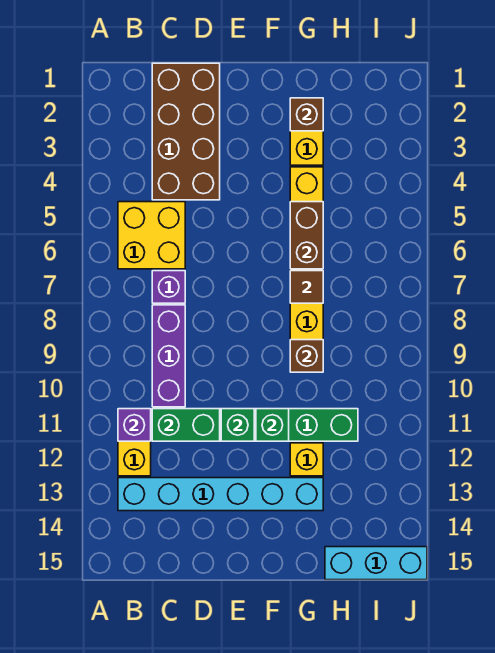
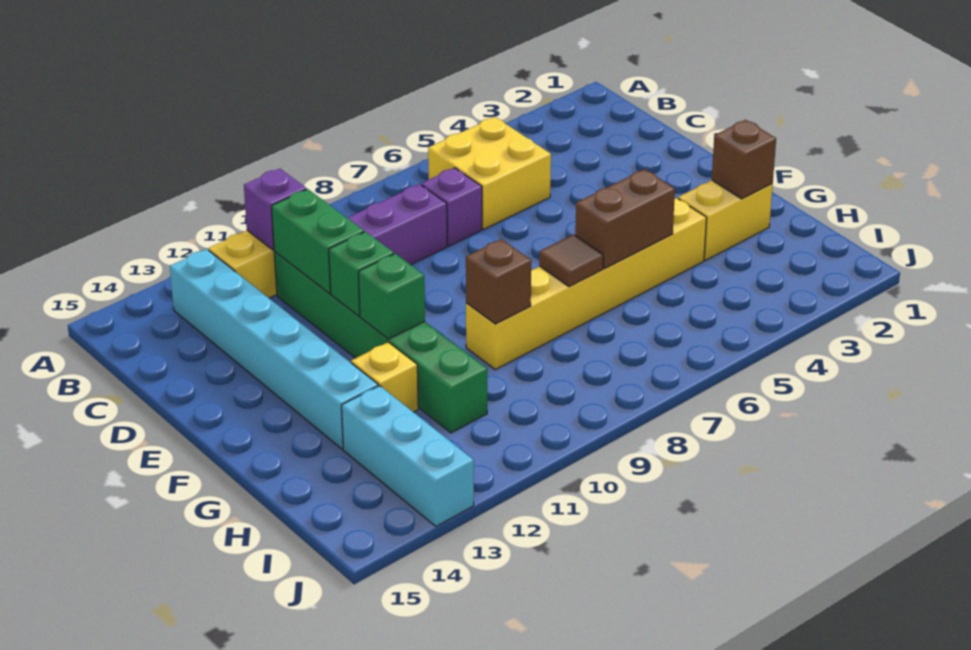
brown 2x4 brick [152,63,220,200] -> none
cyan 1x3 brick [325,547,427,580] -> cyan 1x3 brick moved to [342,386,474,526]

